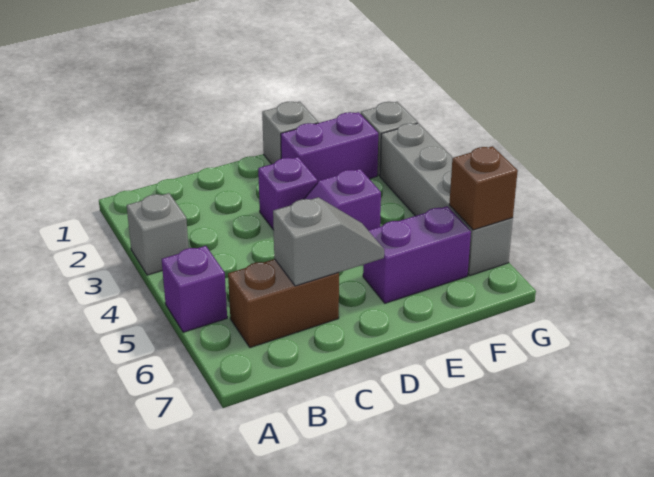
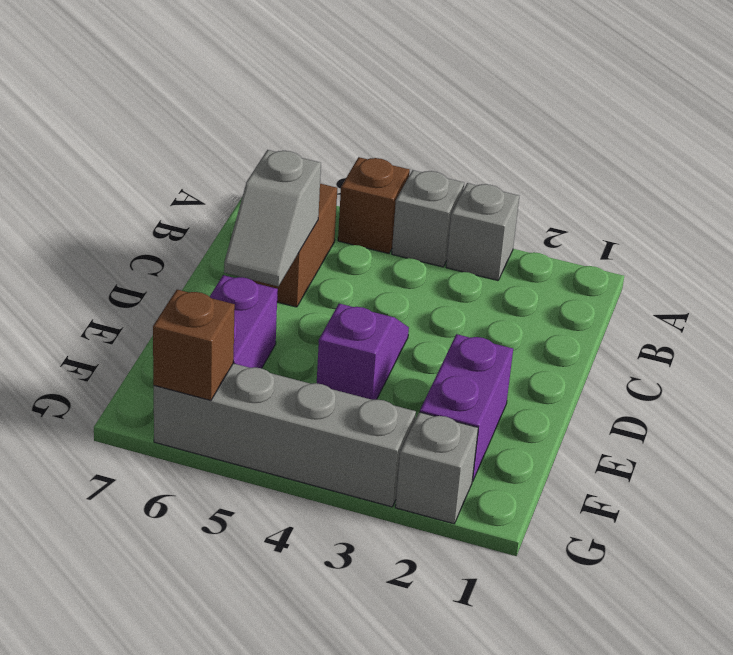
purple 1x1 brick [162,246,227,332] -> brown 1x1 brick [338,157,410,254]
purple 1x1 brick [258,157,317,230] -> none
grey 1x1 brick [262,102,318,164] -> grey 1x1 brick moved to [392,170,464,267]

